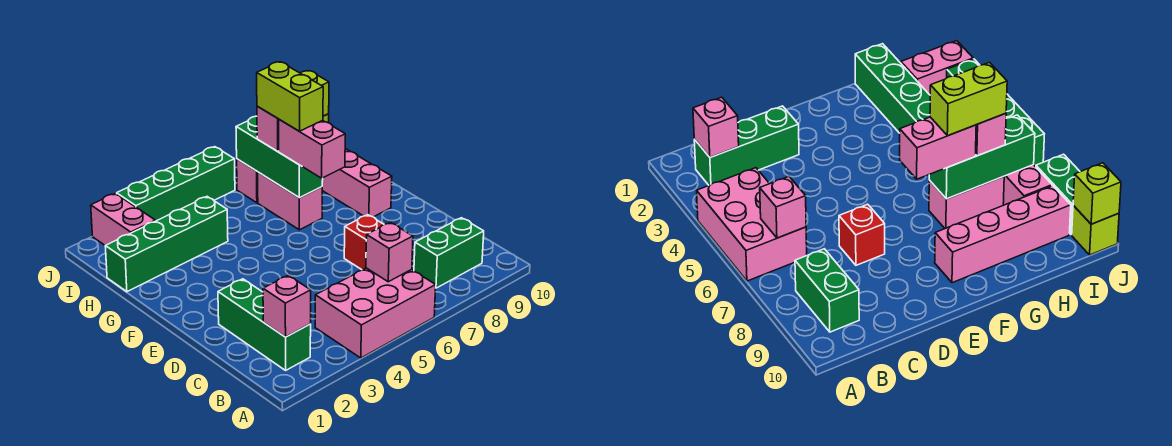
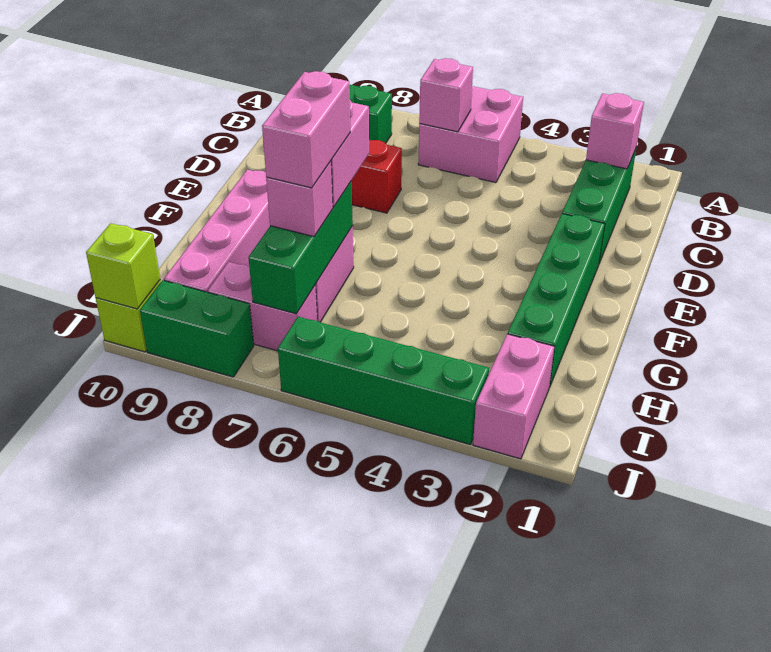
pink 2x3 brick [315,268,436,358] -> pink 2x2 brick [418,86,523,183]
lime 1x2 brick [257,62,323,131] -> pink 1x2 brick [262,71,350,188]
green 1x4 brick [105,197,228,292] -> green 1x4 brick turned to [508,214,605,387]

